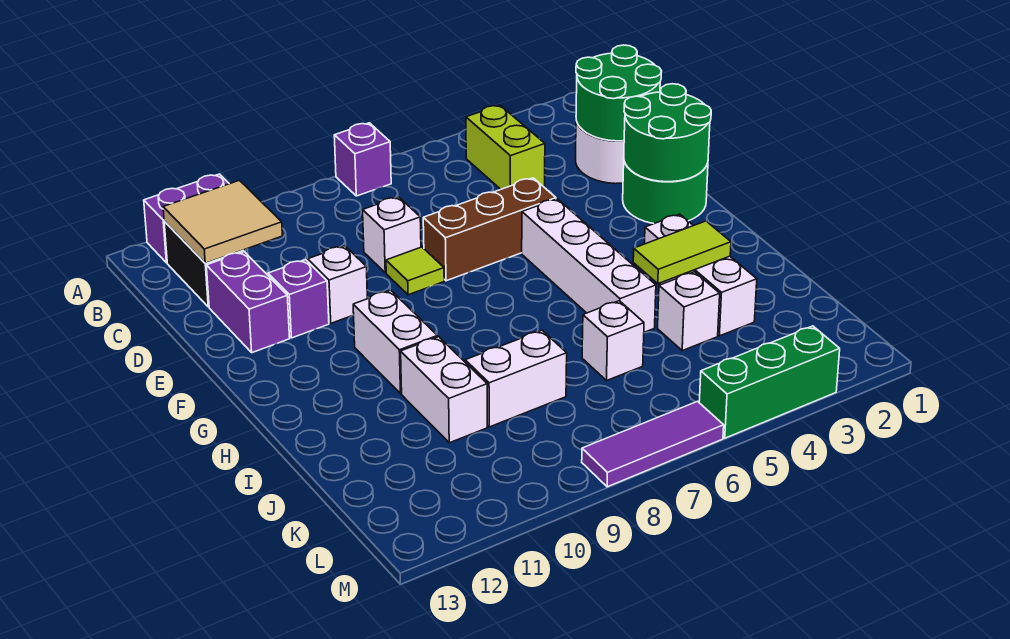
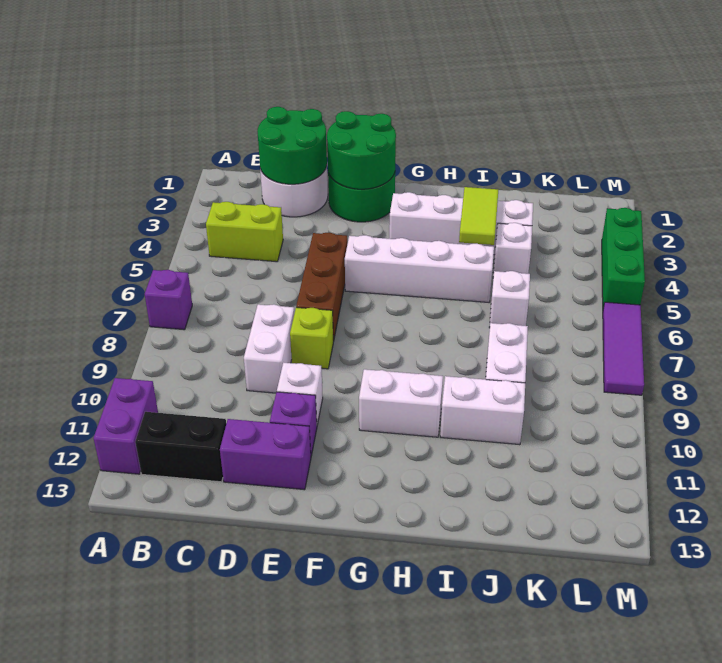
tan 2x2 tile [163,180,282,263] -> none
white 1x1 brick [363,197,421,273] -> white 1x2 brick [244,304,294,393]
lime 1x1 tile [386,247,444,295] -> lime 1x1 brick [290,307,333,369]
white 1x3 brick [645,214,757,336] -> white 1x4 brick [389,192,533,255]

